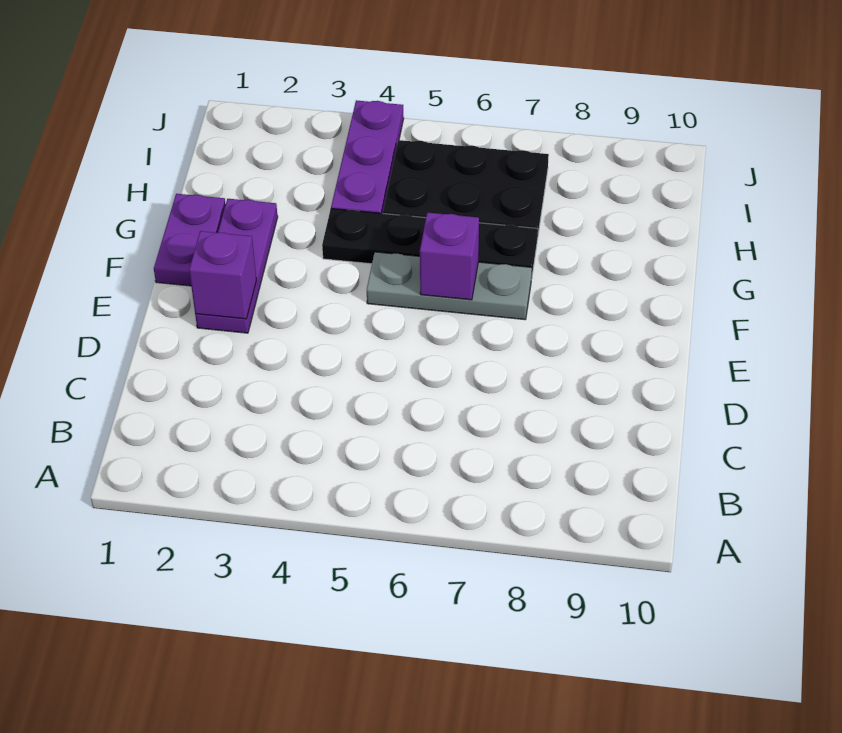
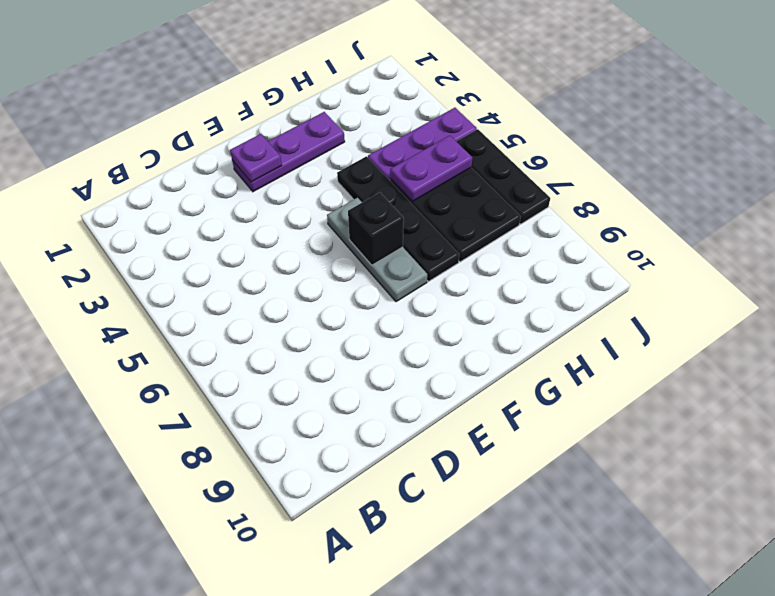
purple 1x1 brick [189,231,256,319] -> purple 1x1 plate [230,134,282,182]
purple 1x2 plate [154,194,226,286] -> purple 1x2 plate moved to [390,135,472,201]
purple 1x1 brick [420,212,479,300] -> black 1x1 brick [348,193,404,265]
none -> black 1x3 plate [456,129,550,224]

